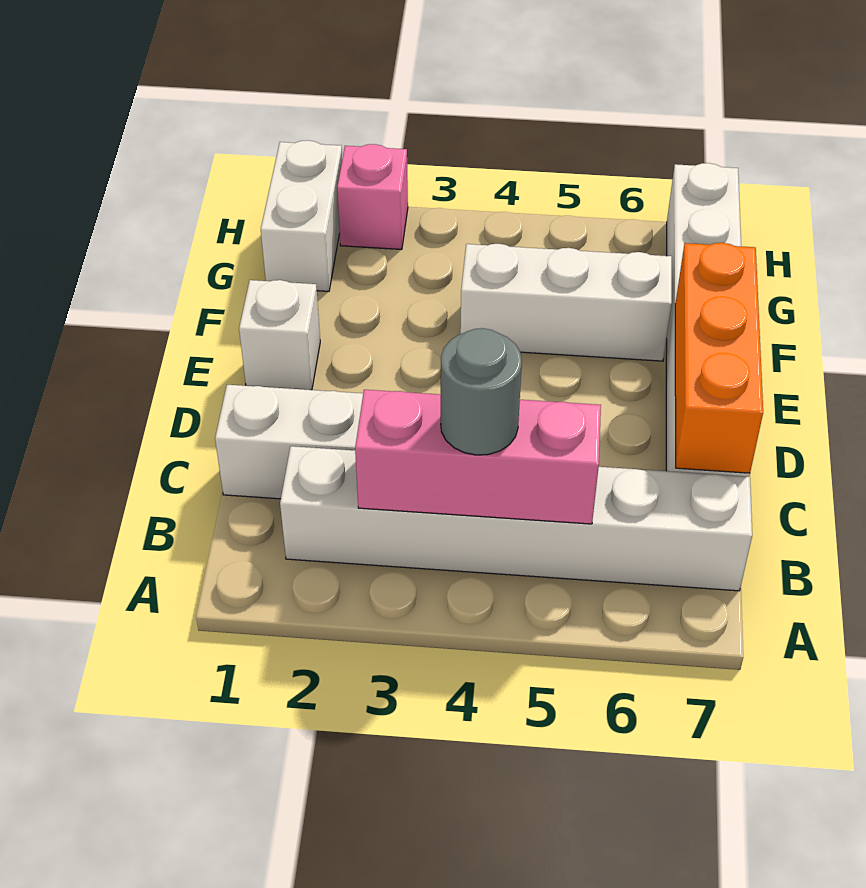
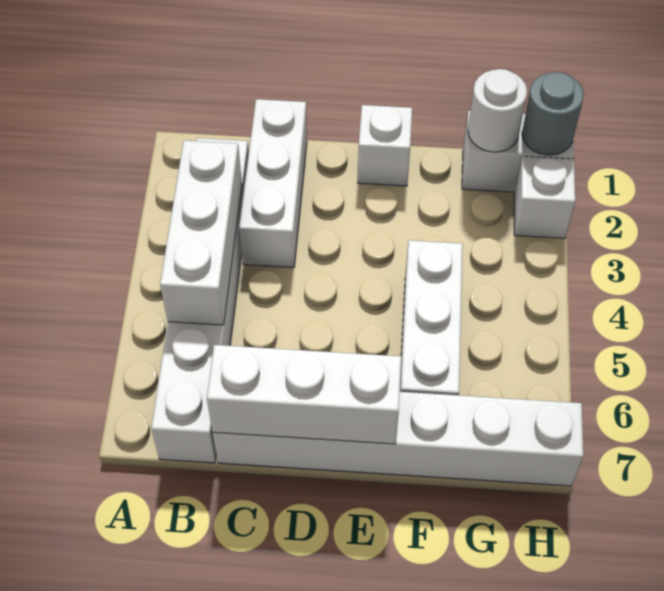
pink 1x3 brick [355,390,601,524] -> white 1x3 brick [160,140,242,325]
grey 1x1 round brick [441,328,522,455] -> grey 1x1 round brick moved to [522,72,584,155]
orange 1x3 brick [675,243,763,473] -> white 1x3 brick [207,345,401,444]
none -> white 1x1 round brick [468,69,527,152]
pink 1x1 brick [337,144,408,249] -> white 1x1 brick [514,156,575,238]

